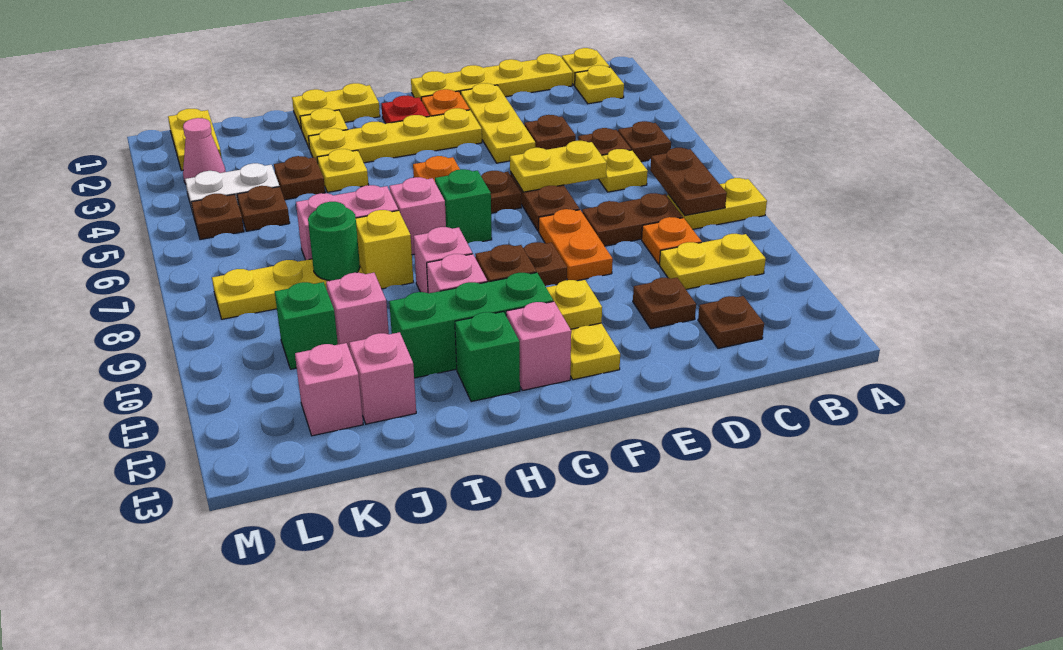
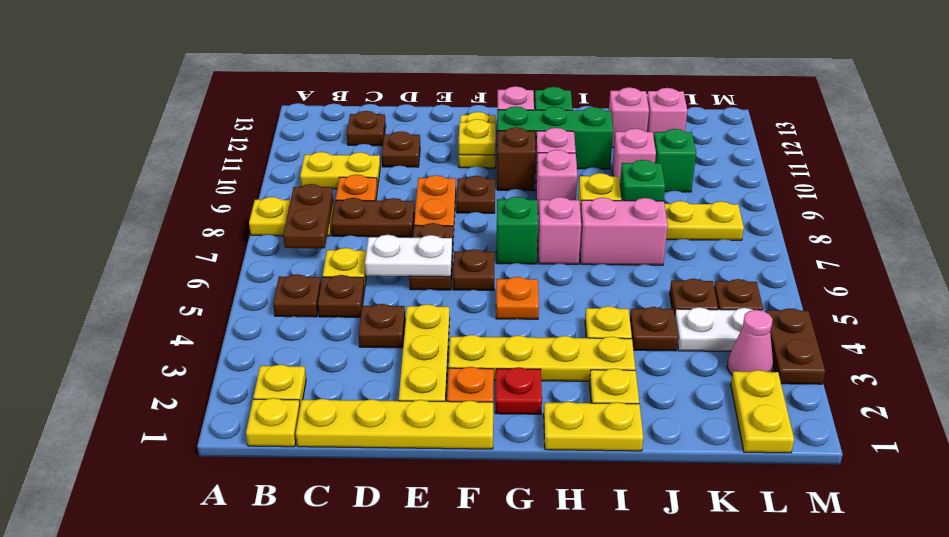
yellow 1x2 plate [510,141,607,192] -> white 1x2 plate [365,235,452,277]
green 1x1 round brick [308,202,360,281] -> green 1x1 brick [620,160,665,201]
none -> brown 1x2 plate [765,308,825,384]

